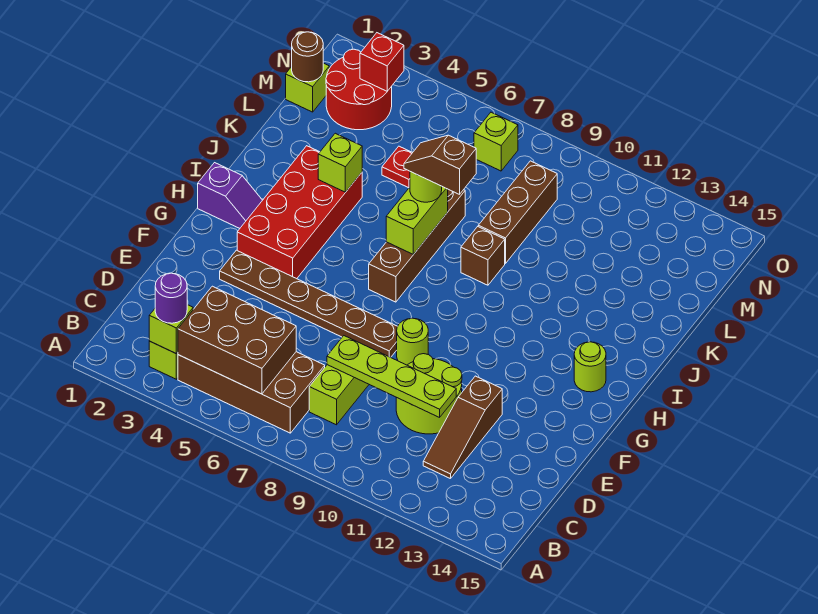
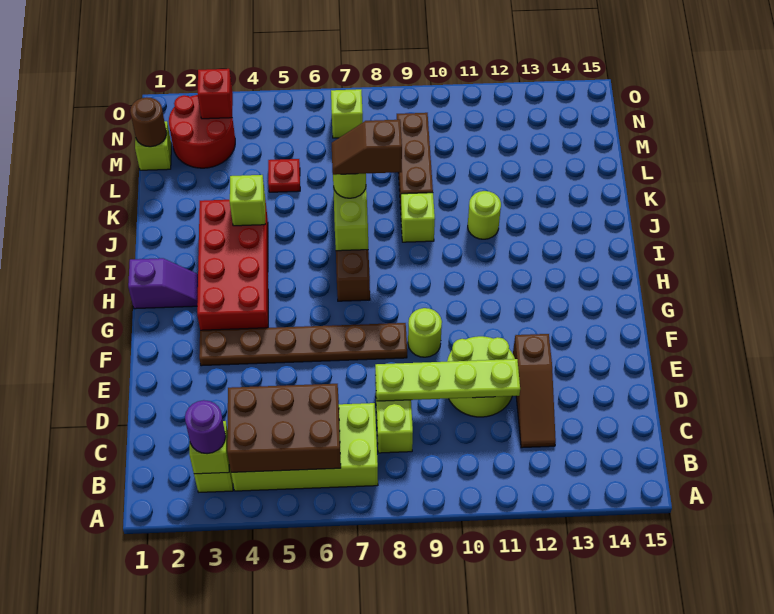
brown 2x4 brick [178,352,325,433] -> lime 2x4 brick [231,403,378,491]
lime 1x1 round brick [574,342,606,392] -> lime 1x1 round brick moved to [468,191,501,239]
brown 1x1 brick [461,227,505,285] -> lime 1x1 brick [401,193,435,242]

